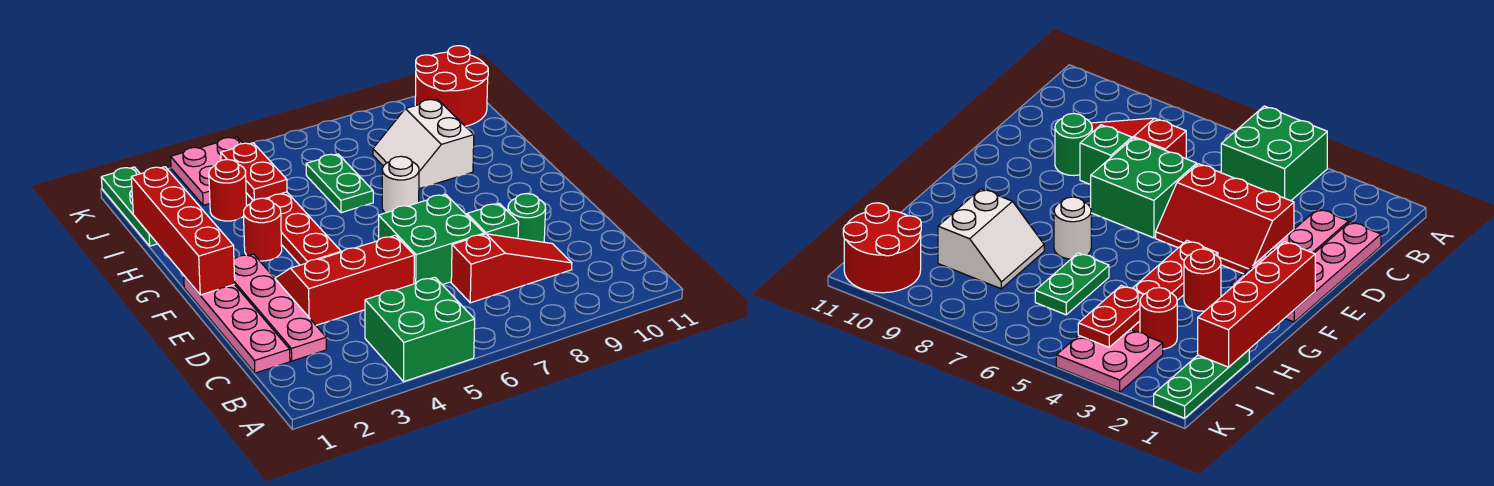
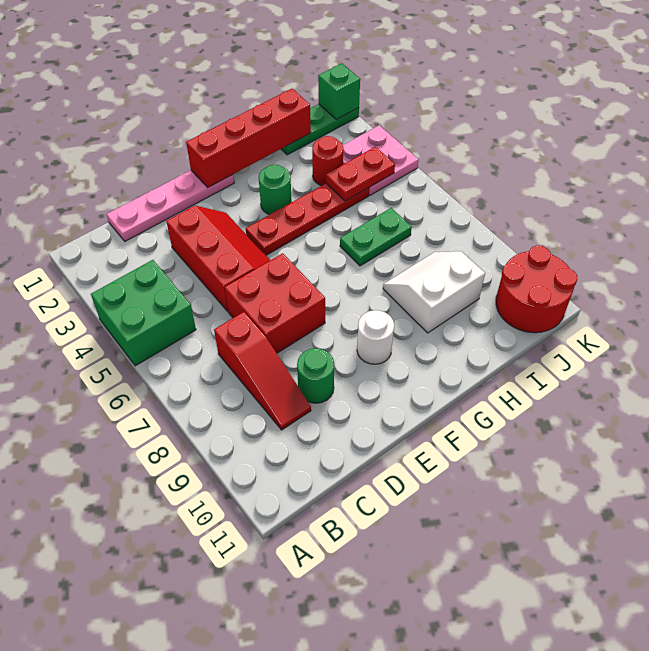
pink 1x4 plate [234,254,326,361] -> none
green 2x2 brick [379,194,484,285] -> red 2x2 brick [225,253,325,353]
green 1x1 brick [467,203,519,238] -> green 1x1 brick moved to [318,63,360,119]
red 1x1 round brick [244,198,282,261] -> green 1x1 round brick [259,165,292,215]
white 1x1 round brick [382,156,419,213] -> white 1x1 round brick moved to [357,310,394,364]

